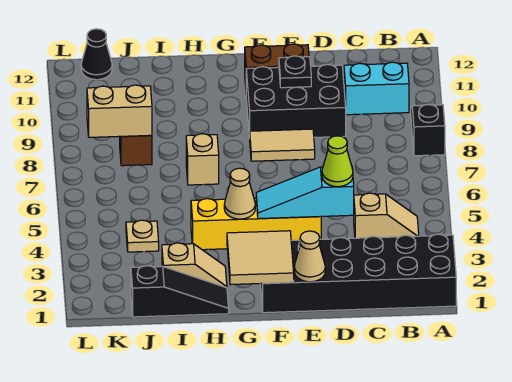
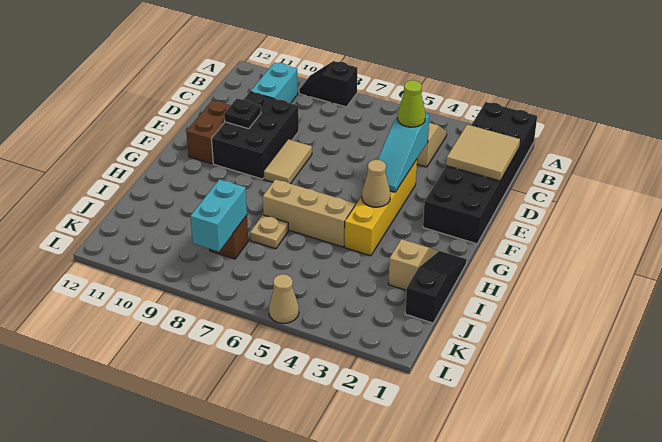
tan 1x1 cone [294,231,325,282] -> tan 1x1 cone moved to [269,274,299,323]
tan 2x2 tile [227,231,294,285] -> tan 2x2 tile moved to [446,125,520,181]
tan 1x1 brick [186,134,219,185] -> tan 1x3 brick [263,179,355,247]
tan 1x1 plate [126,220,159,252] -> tan 1x1 plate moved to [250,215,288,249]
tan 1x2 brick [87,85,152,137] -> cyan 1x2 brick [190,179,247,252]
black 1x1 cone [81,29,112,80] -> none

